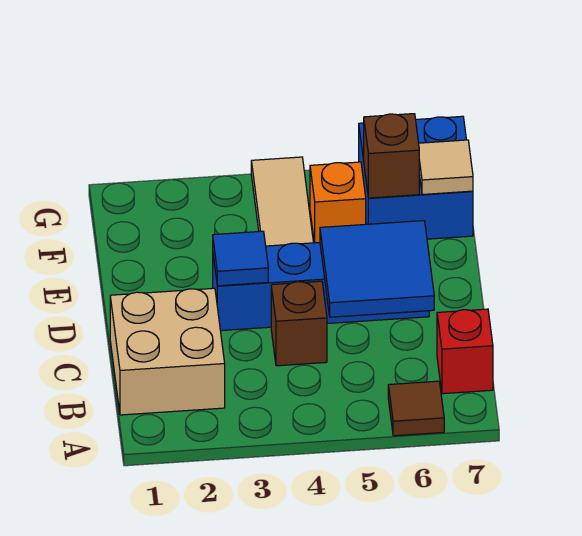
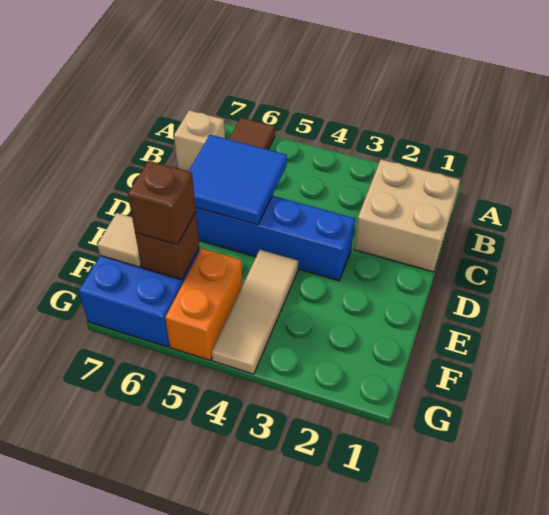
red 1x1 brick [437,309,493,394] -> tan 1x1 brick [174,110,225,171]
brown 1x1 brick [271,281,327,366] -> brown 1x1 brick moved to [128,161,196,245]
blue 1x1 tile [213,231,268,286] -> none
orange 1x1 brick [310,162,366,243] -> orange 1x2 brick [165,248,242,360]

